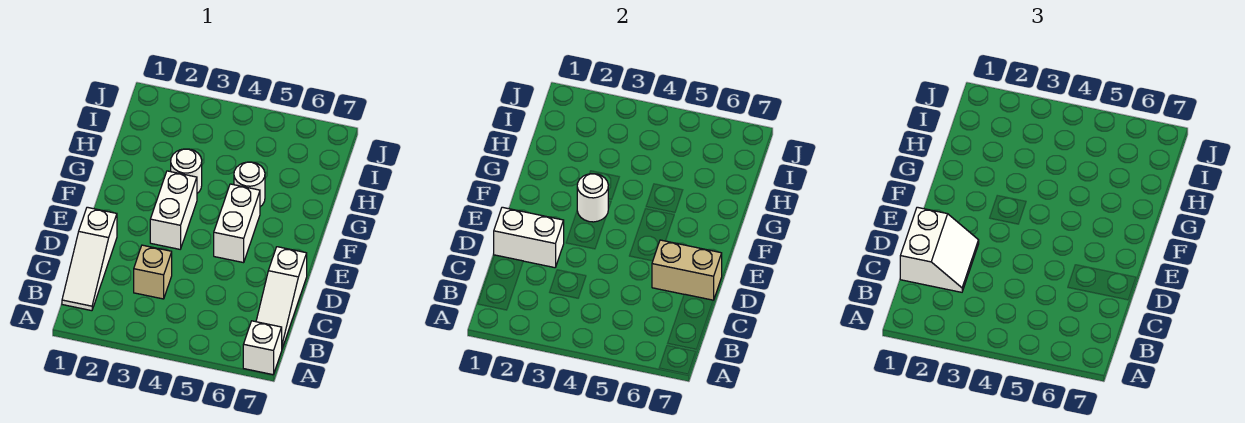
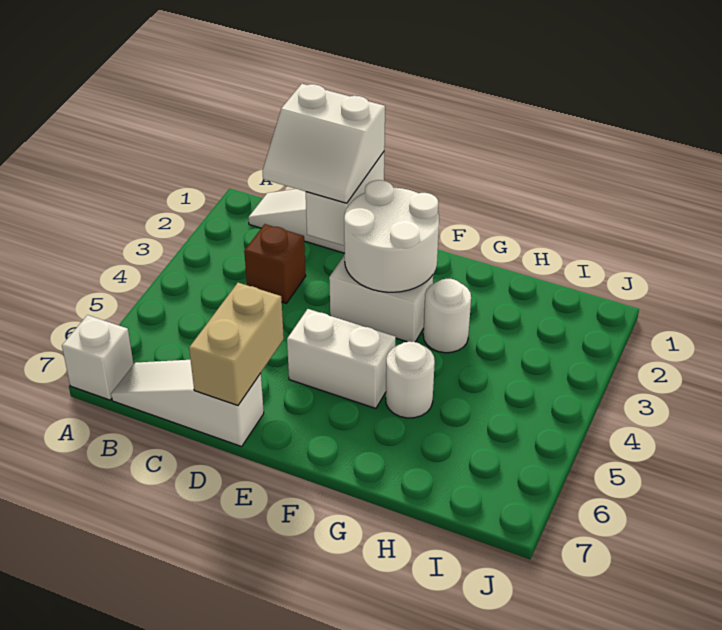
tan 1x1 brick [134,245,172,299] -> brown 1x1 brick [244,224,306,303]
white 1x1 round brick [577,174,608,222] -> white 2x2 round brick [344,180,439,292]

